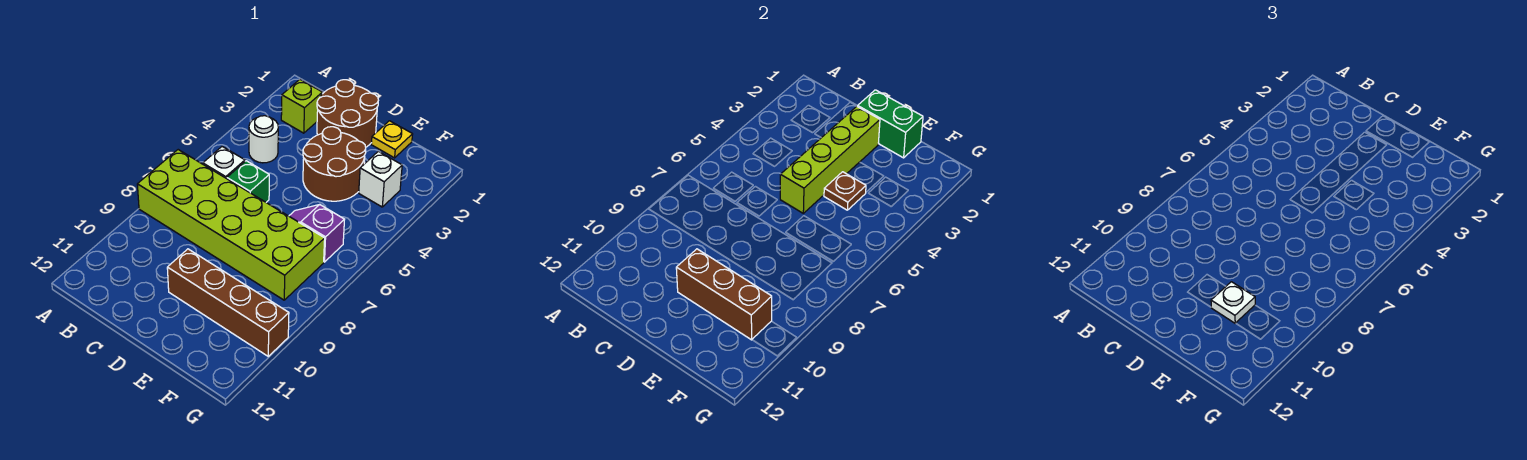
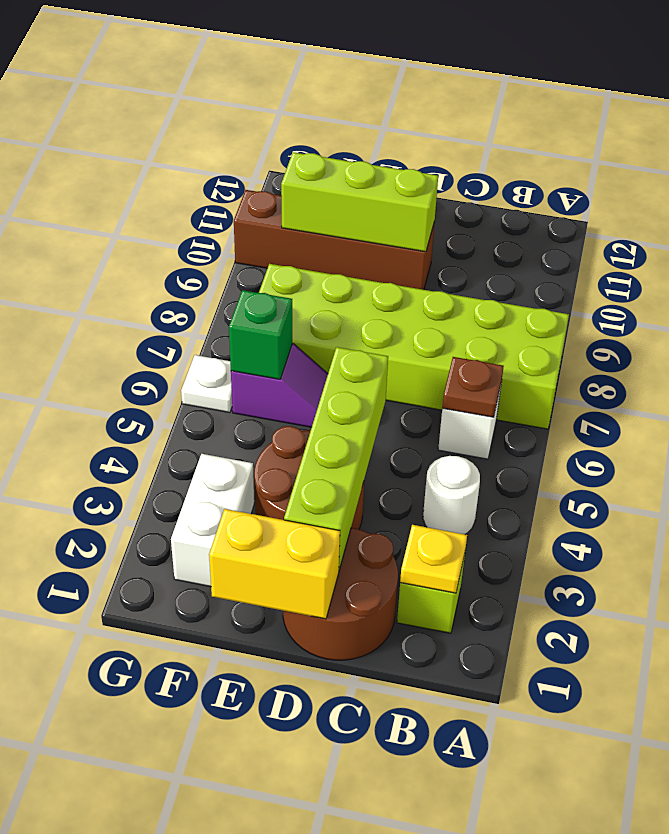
green 1x1 brick [227,161,269,202] -> green 1x1 brick moved to [229,290,292,379]
green 1x2 brick [857,90,923,158] -> yellow 1x2 brick [209,509,340,619]
brown 1x3 brick [676,249,772,340] -> lime 1x3 brick [281,152,438,252]
yellow 1x1 plate [371,121,413,158] -> yellow 1x1 plate moved to [400,525,467,593]
brown 1x1 plate [824,172,866,210] -> brown 1x1 plate moved to [442,357,504,417]
white 1x1 plate [1211,282,1255,323] -> white 1x1 plate moved to [181,355,232,413]
white 1x1 brick [359,151,402,207] -> white 1x2 brick [171,454,254,587]

